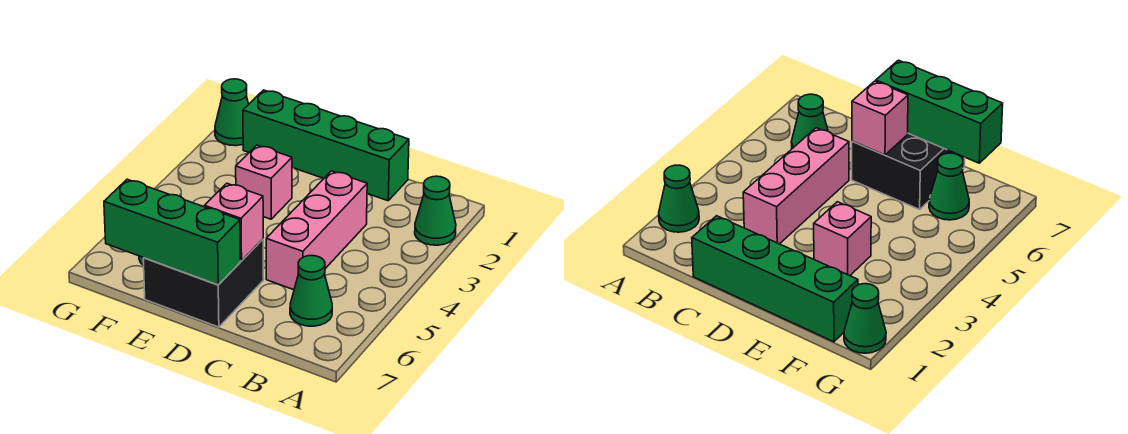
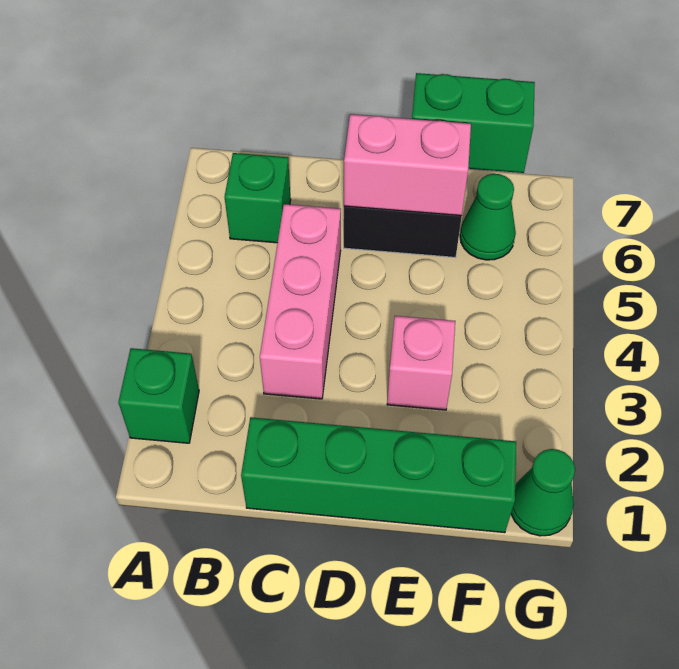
green 1x1 cone [415,176,456,245] -> green 1x1 brick [118,348,199,443]
green 1x1 cone [290,255,332,326] -> green 1x1 brick [224,153,291,243]
pink 1x1 brick [204,183,263,261] -> pink 1x2 brick [344,114,471,216]
green 1x3 brick [104,179,240,285] -> green 1x2 brick [412,73,535,173]

